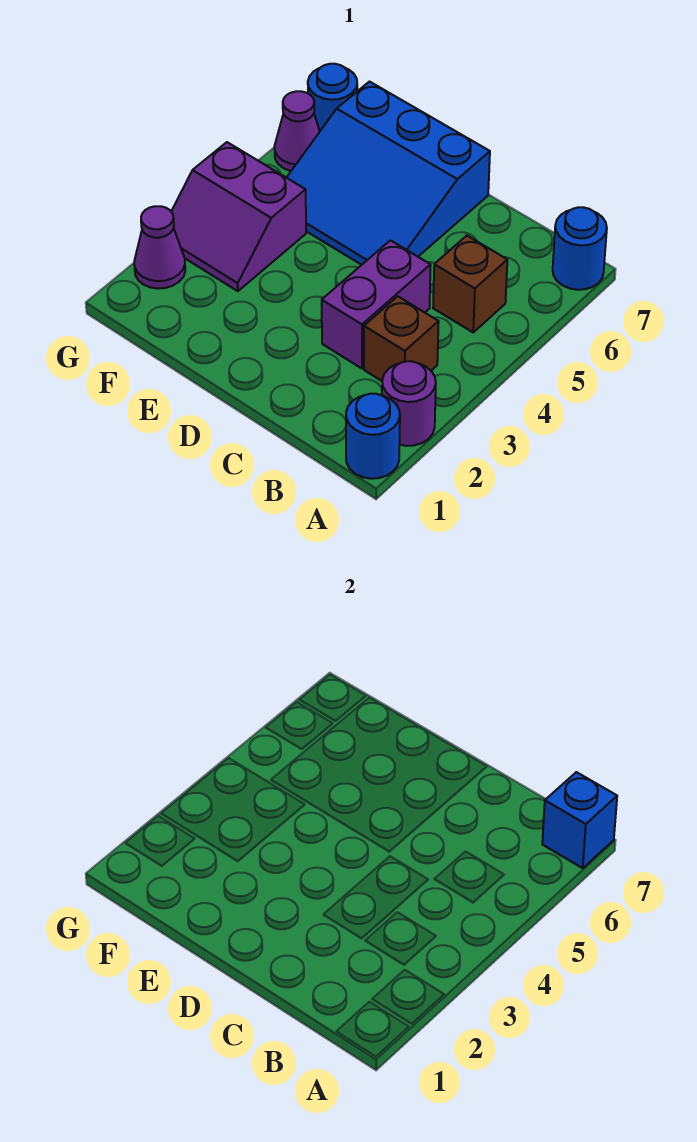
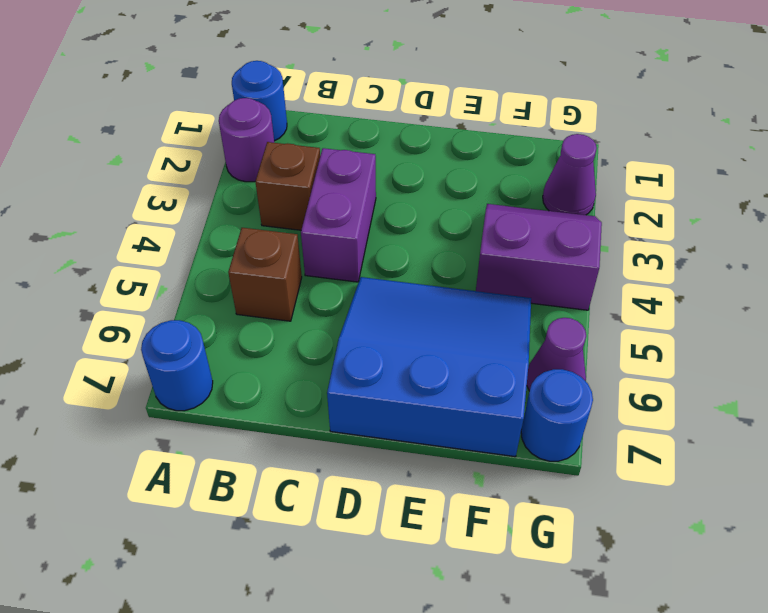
blue 1x1 brick [542,772,617,868] -> none

